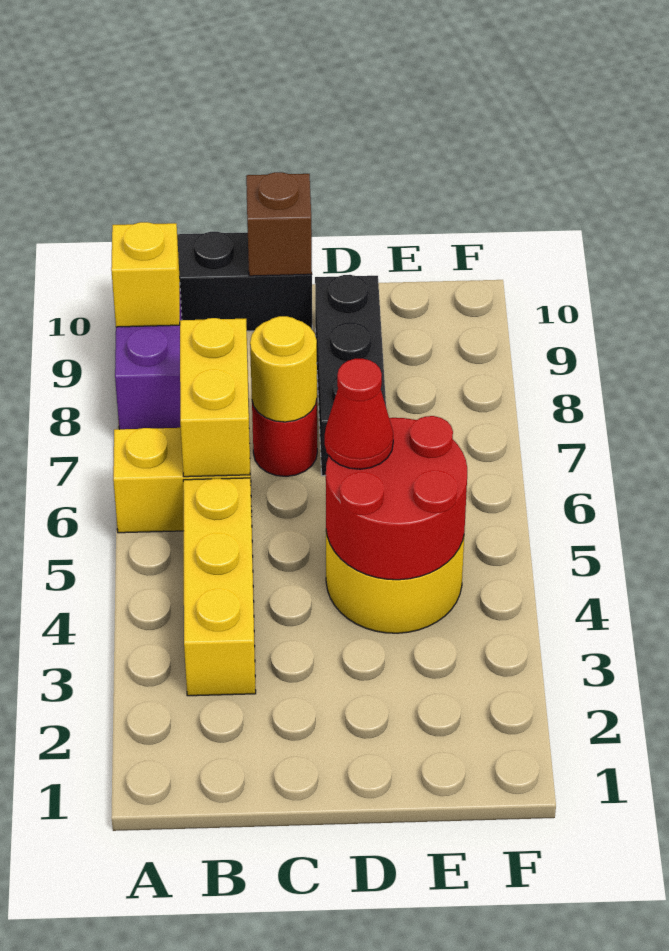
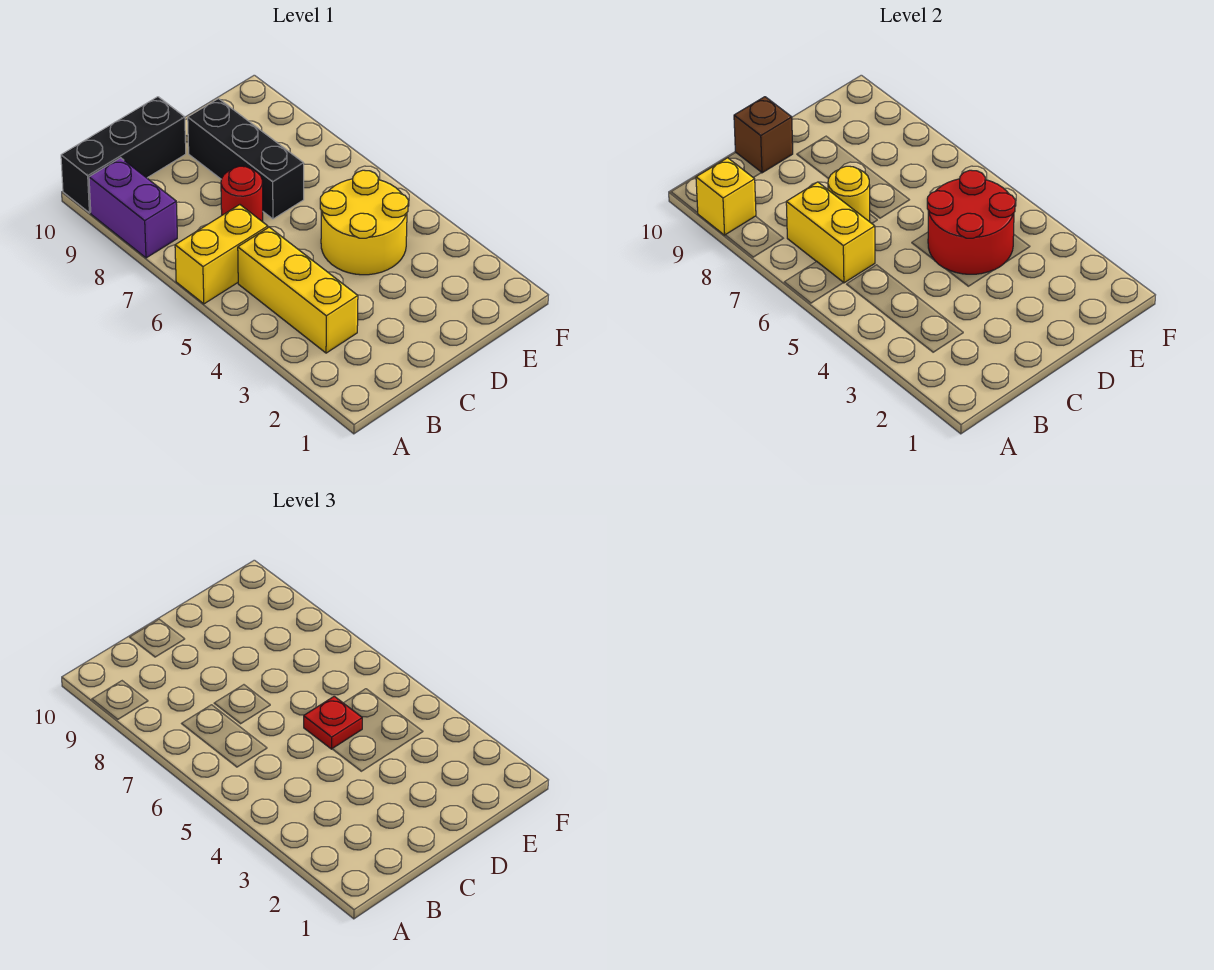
red 1x1 cone [325,359,393,469] -> red 1x1 plate [304,696,362,749]

